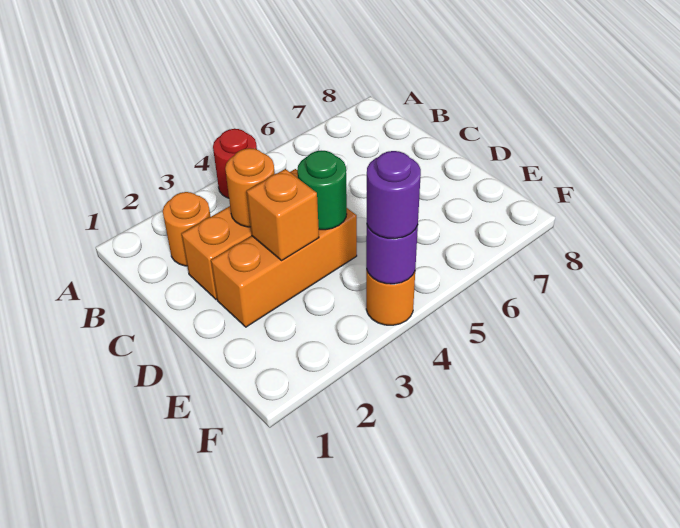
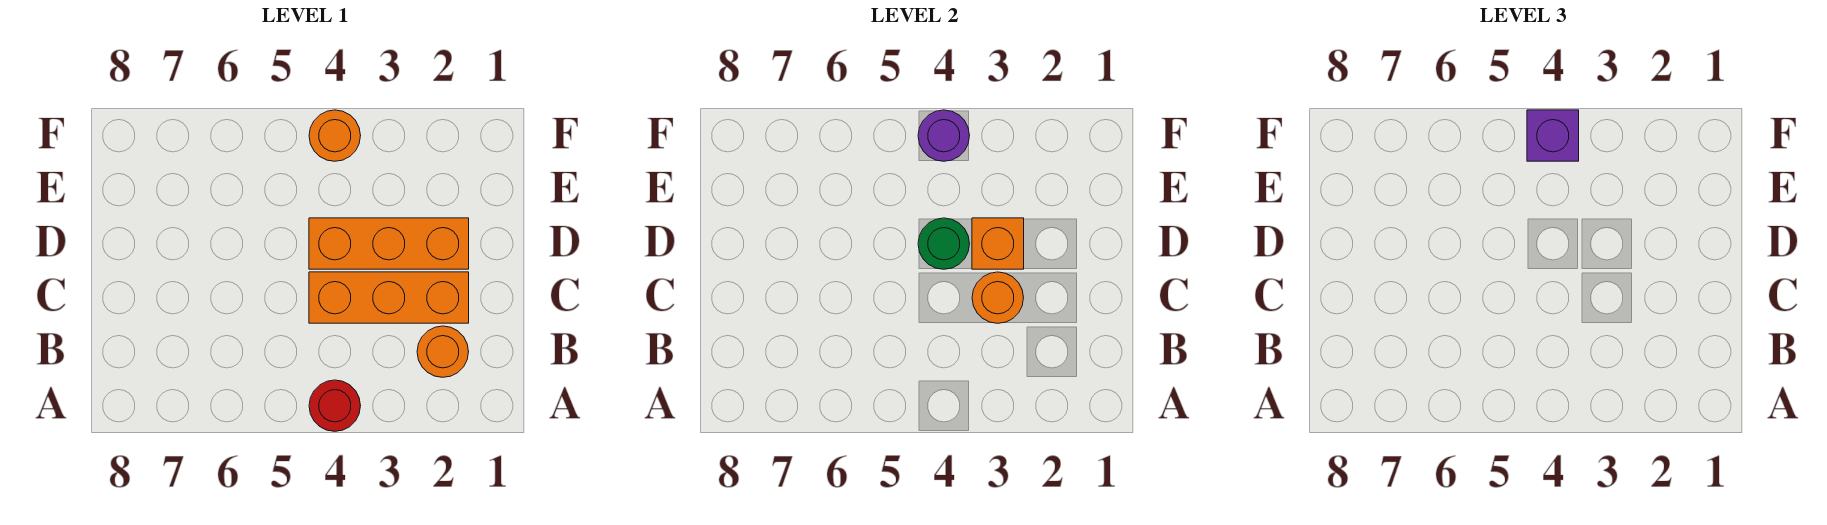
purple 1x1 round brick [367,151,421,239] -> purple 1x1 brick [1527,110,1579,161]

